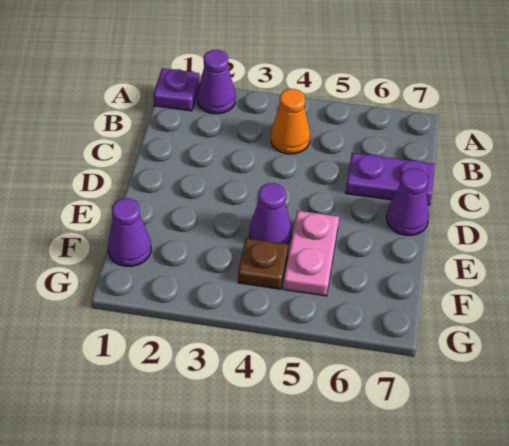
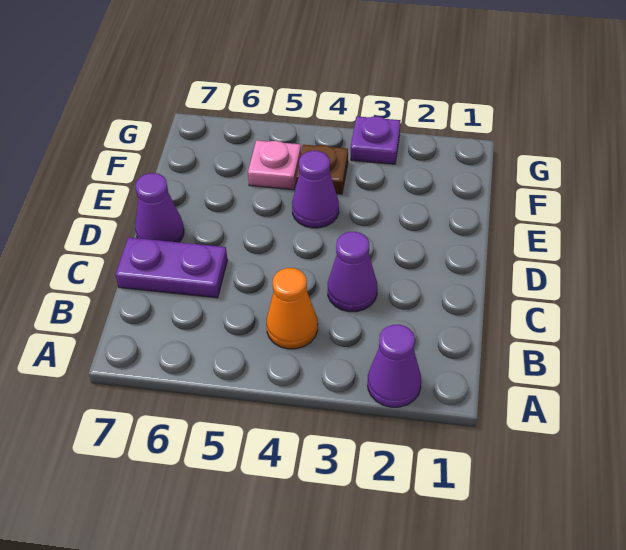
purple 1x1 plate [153,68,200,111] -> purple 1x1 plate moved to [351,116,400,164]
pink 1x2 plate [283,211,339,296] -> pink 1x1 plate [248,140,301,190]
purple 1x1 cone [108,198,151,266] -> purple 1x1 cone moved to [328,232,377,312]

